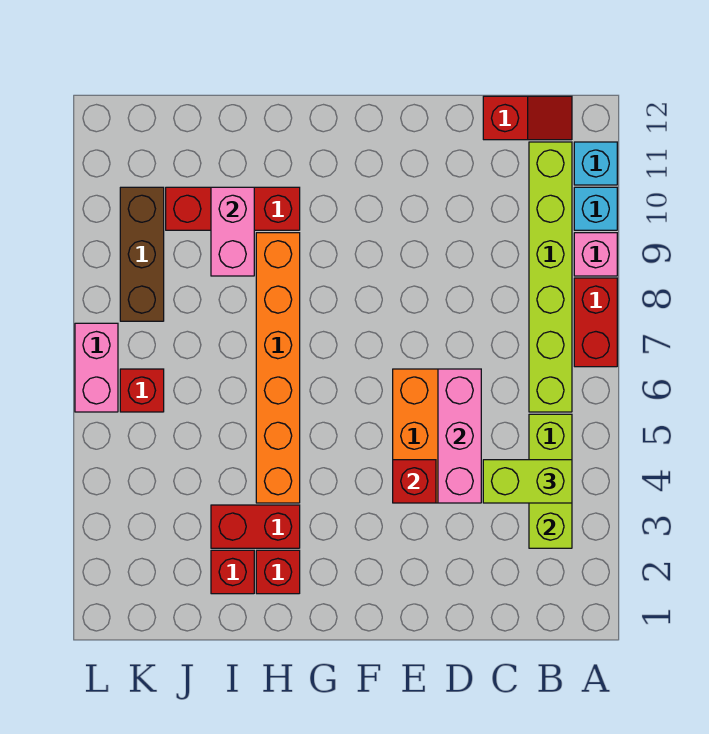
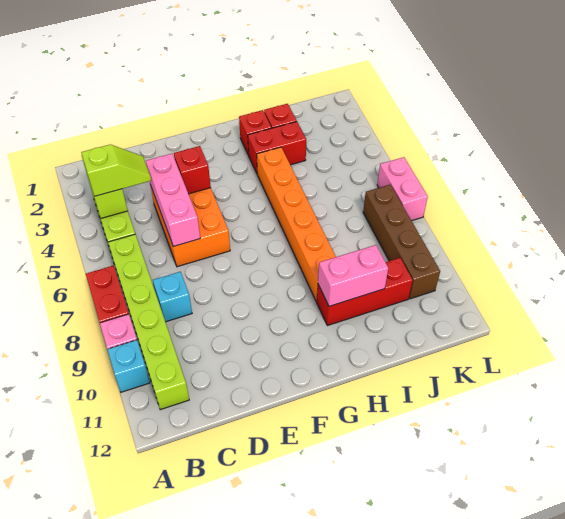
cyan 1x1 brick [574,142,617,185] -> cyan 1x1 brick moved to [153,272,192,322]
lime 1x2 brick [483,460,572,503] -> lime 1x2 slope [81,144,151,196]
red 1x2 slope [483,96,572,140] -> none
pink 1x2 brick [211,187,254,276] -> pink 1x2 brick turned to [318,245,388,306]
red 1x1 brick [120,369,164,412] -> none
brown 1x3 brick [120,187,164,321] -> brown 1x4 brick [363,185,440,299]

